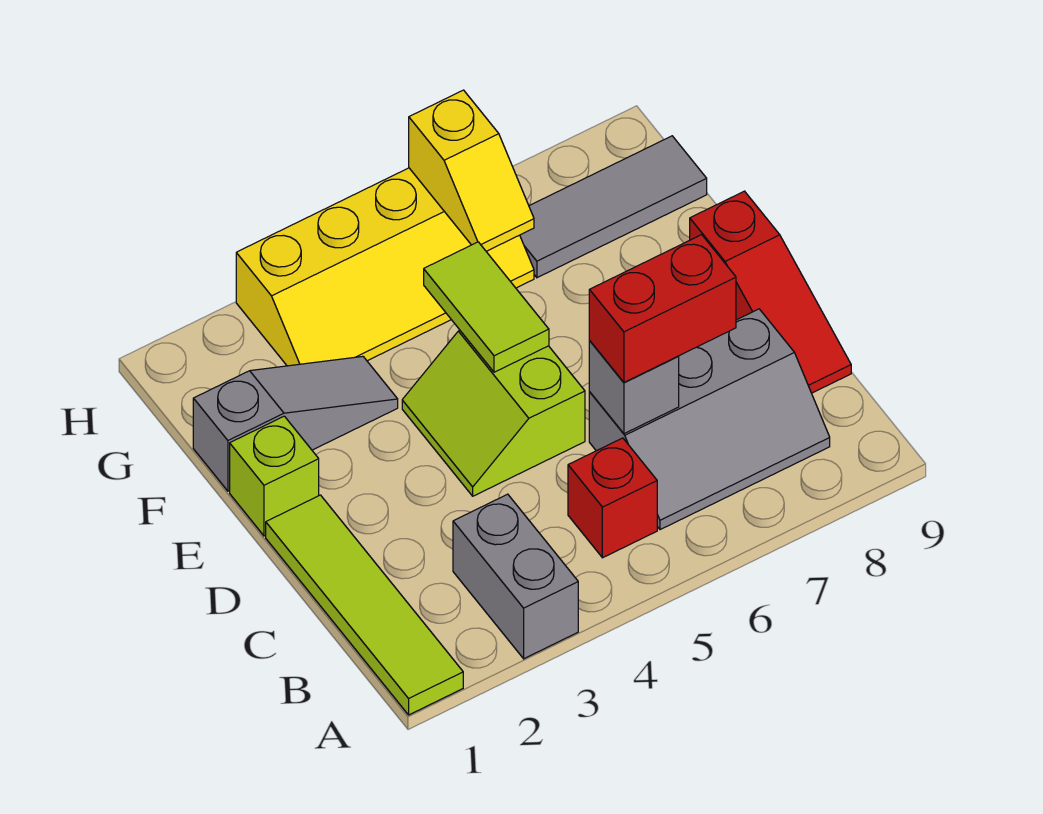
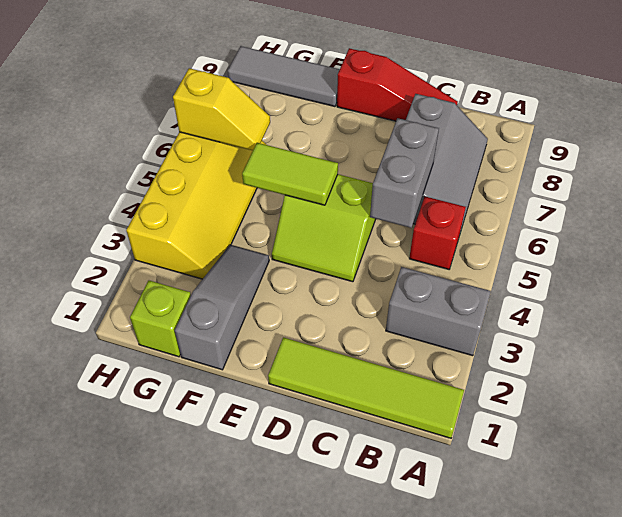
grey 1x1 brick [589,341,679,434] -> grey 1x2 brick [370,118,439,228]
red 1x2 brick [589,235,736,382] -> none
lime 1x1 brick [230,416,319,536] -> lime 1x1 brick moved to [130,281,191,357]
grey 1x3 tile [520,136,707,278] -> grey 1x3 tile turned to [228,46,340,107]

